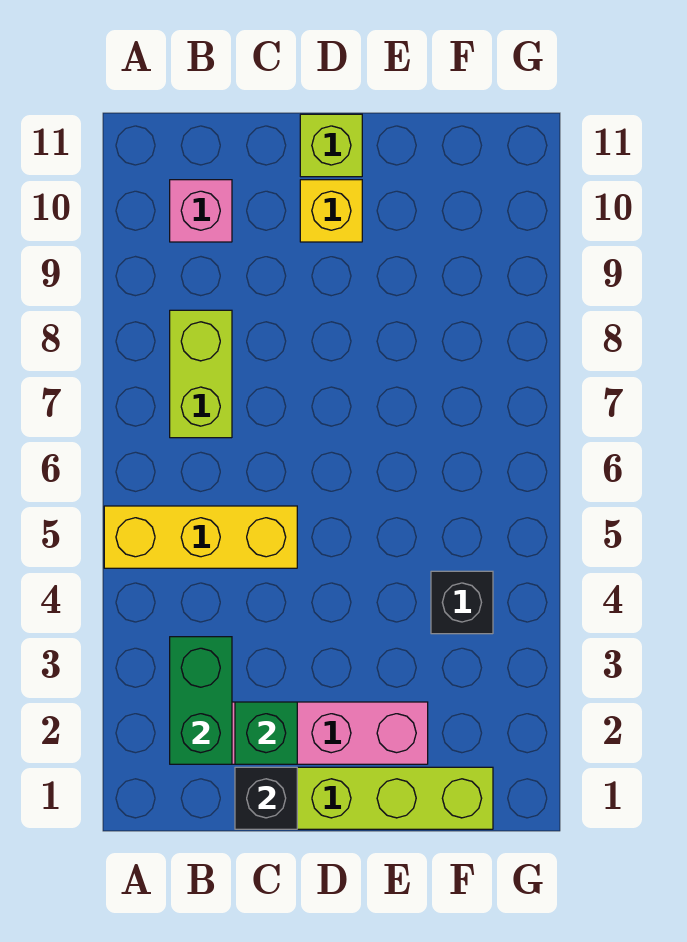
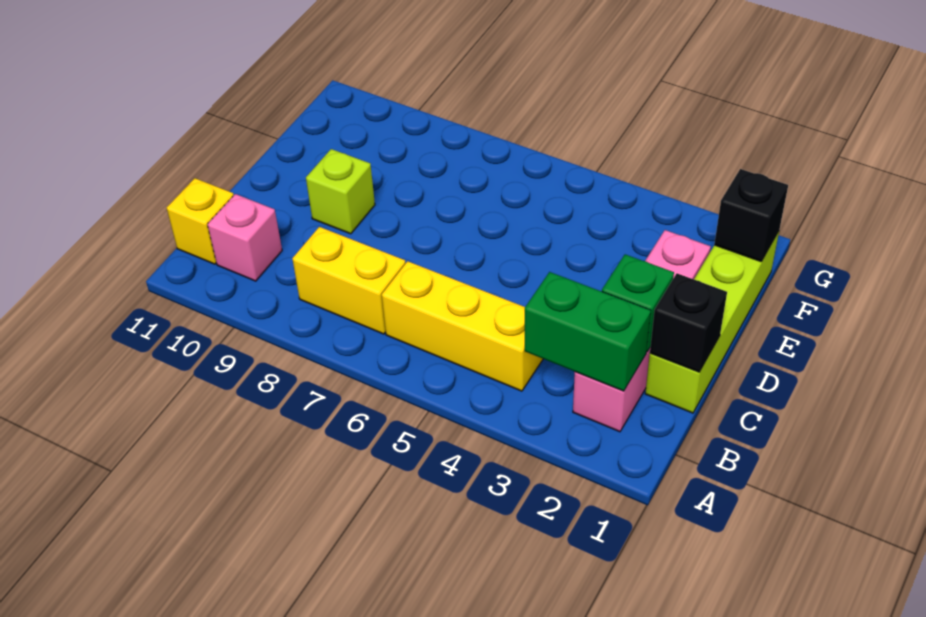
yellow 1x3 brick [104,506,297,568] -> yellow 1x3 brick turned to [382,261,543,391]
lime 1x2 brick [170,310,232,438] -> yellow 1x2 brick [292,227,406,334]
yellow 1x1 brick [300,180,362,242] -> yellow 1x1 brick moved to [167,178,234,264]
lime 1x1 brick [300,114,362,177] -> lime 1x1 brick moved to [306,149,375,234]
black 1x1 brick [431,571,493,634] -> black 1x1 brick moved to [714,169,788,262]

